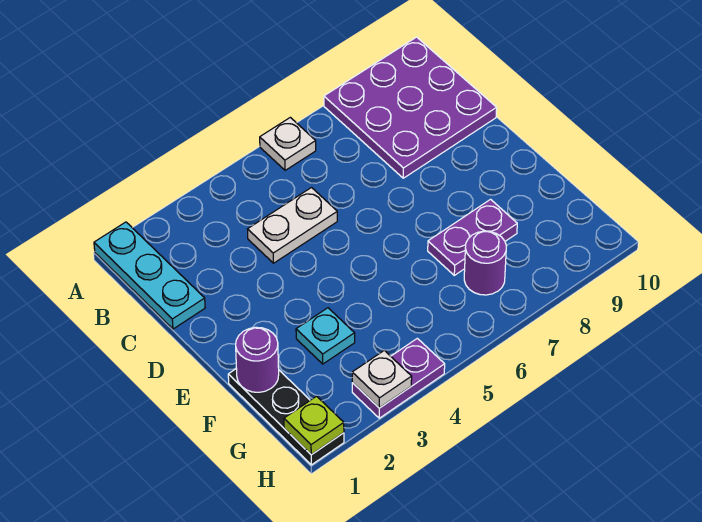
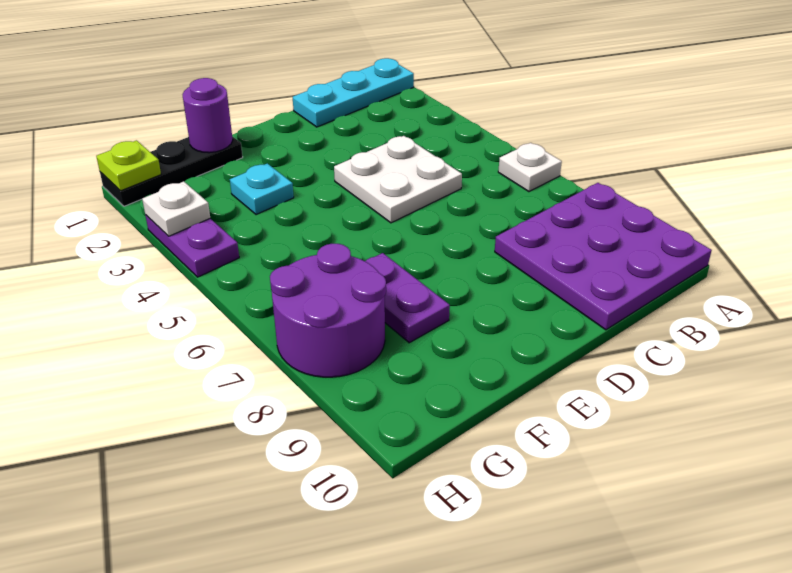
white 1x2 plate [248,188,337,263] -> white 2x2 plate [334,136,462,223]
purple 1x1 round brick [464,231,506,295] -> purple 2x2 round brick [270,244,386,377]

